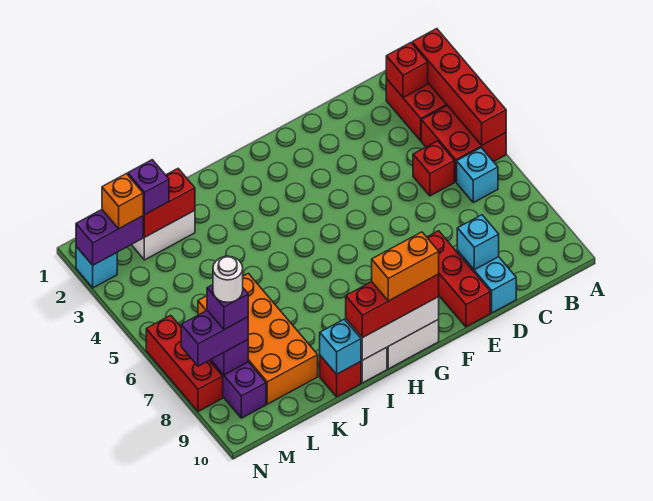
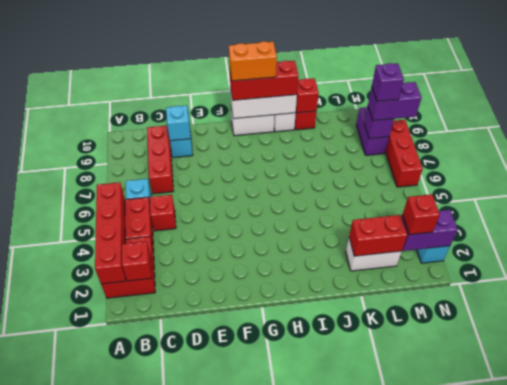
red 1x3 brick [427,231,490,327] -> red 1x3 brick moved to [147,126,173,194]
cyan 1x1 brick [320,319,361,374] -> red 1x1 brick [296,78,319,113]
orange 2x4 brick [198,273,318,404] -> none
purple 1x1 brick [128,160,169,215] -> none
orange 1x1 brick [102,174,143,228] -> red 1x1 brick [402,194,440,235]
white 1x1 round brick [213,256,243,302] -> none

